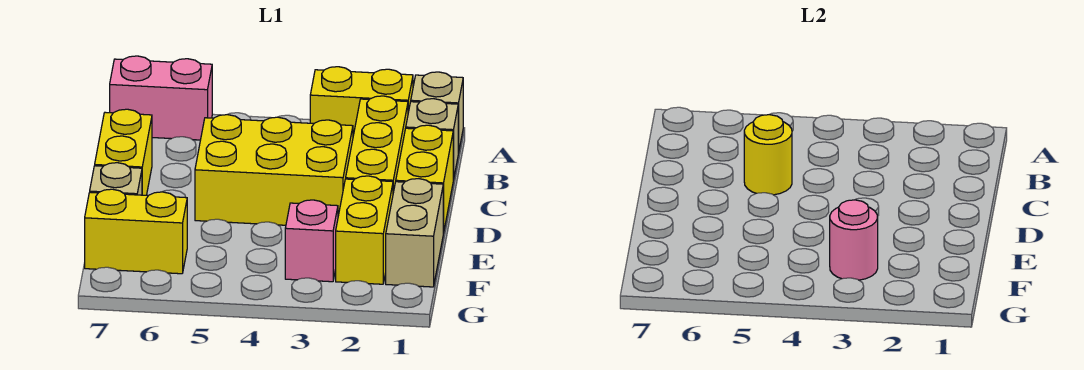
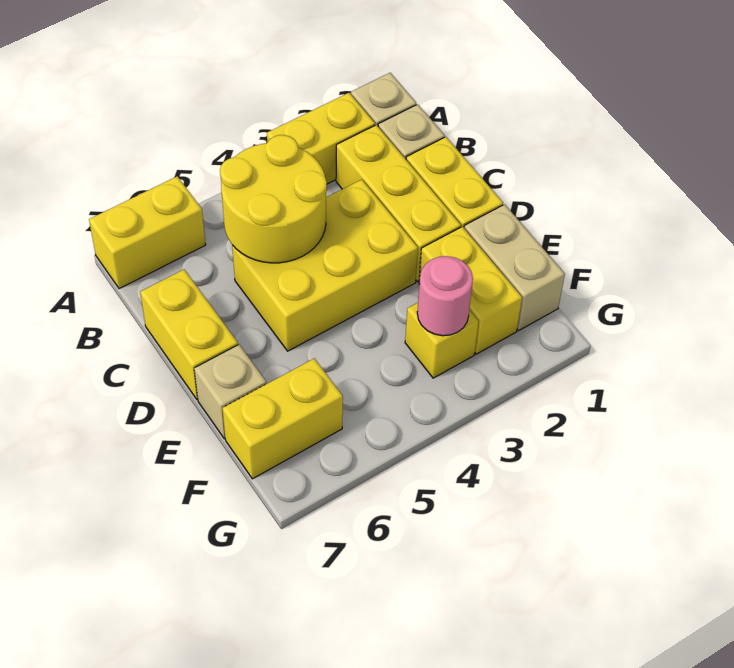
pink 1x2 brick [110,56,212,140] -> yellow 1x2 brick [89,176,206,289]
yellow 1x1 round brick [744,115,792,195] -> yellow 2x2 round brick [220,135,327,263]
pink 1x1 brick [285,200,338,282] -> yellow 1x1 brick [405,303,479,378]

